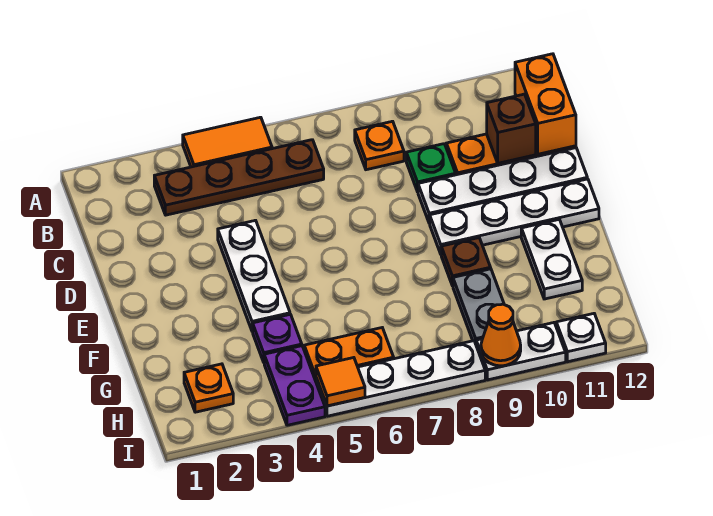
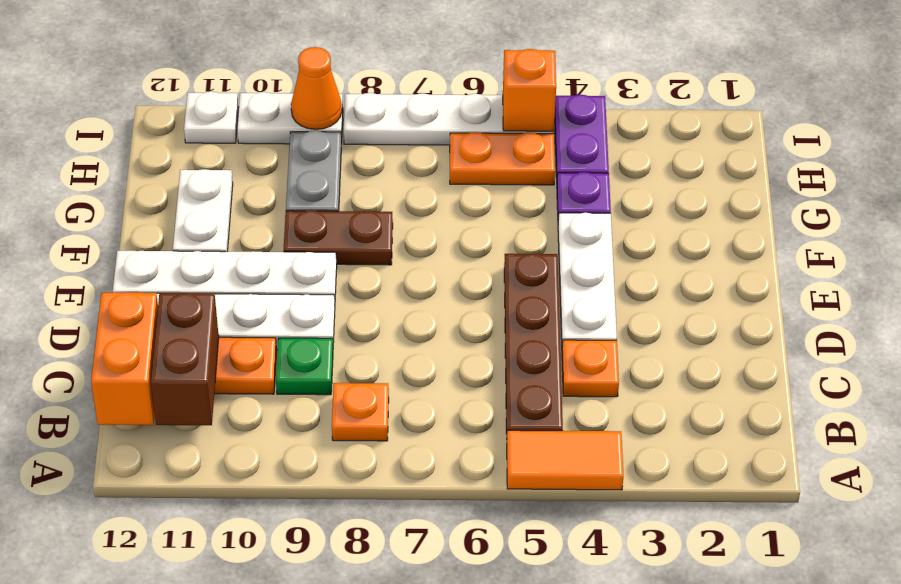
brown 1x4 plate [154,140,324,215] -> brown 1x4 plate turned to [504,254,563,434]
brown 1x1 brick [487,94,536,163] -> brown 1x2 brick [151,293,219,425]
brown 1x1 plate [441,238,491,286] -> brown 1x2 plate [284,210,393,265]
orange 1x1 plate [184,364,233,412] -> orange 1x1 plate moved to [562,340,619,397]
orange 1x1 tile [316,358,365,406] -> orange 1x1 brick [503,49,556,131]

